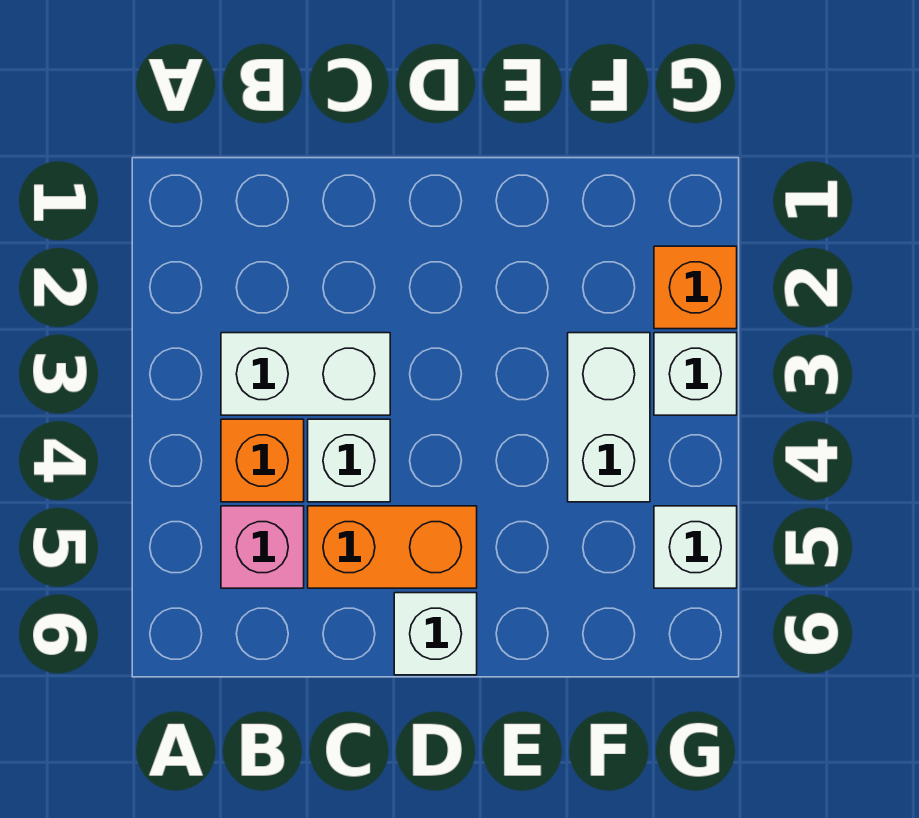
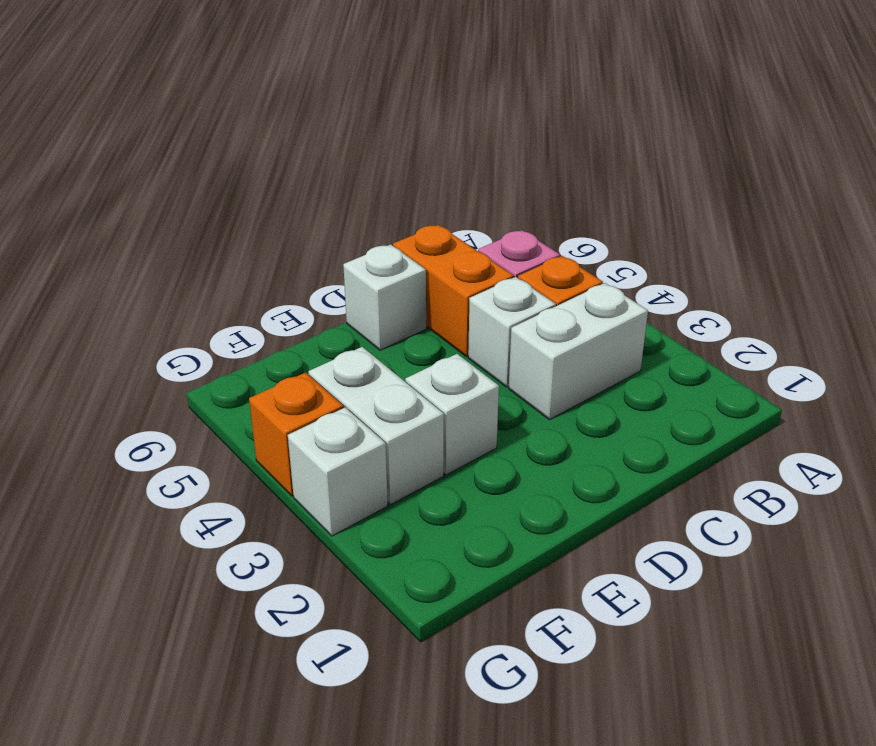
orange 1x2 brick [308,506,477,588] -> orange 1x2 brick turned to [393,225,514,357]
orange 1x1 brick [654,246,737,329] -> orange 1x1 brick moved to [249,373,343,496]
white 1x1 brick [654,506,737,588] -> white 1x1 brick moved to [405,354,499,475]

